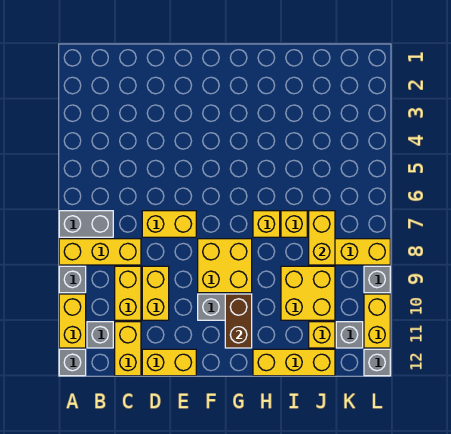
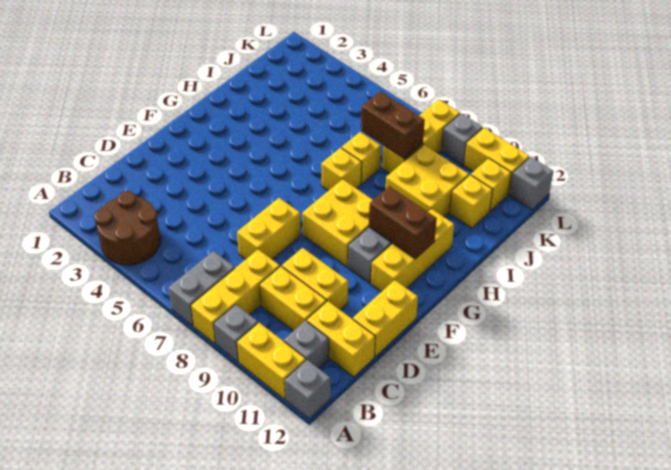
none -> brown 2x2 round brick [94,191,160,265]
yellow 1x3 brick [253,349,335,376] -> yellow 1x3 brick moved to [371,209,454,292]
yellow 1x2 brick [309,211,335,265] -> brown 1x2 brick [361,91,425,159]
grey 1x1 brick [336,322,363,348] -> yellow 1x1 brick [471,158,511,211]

